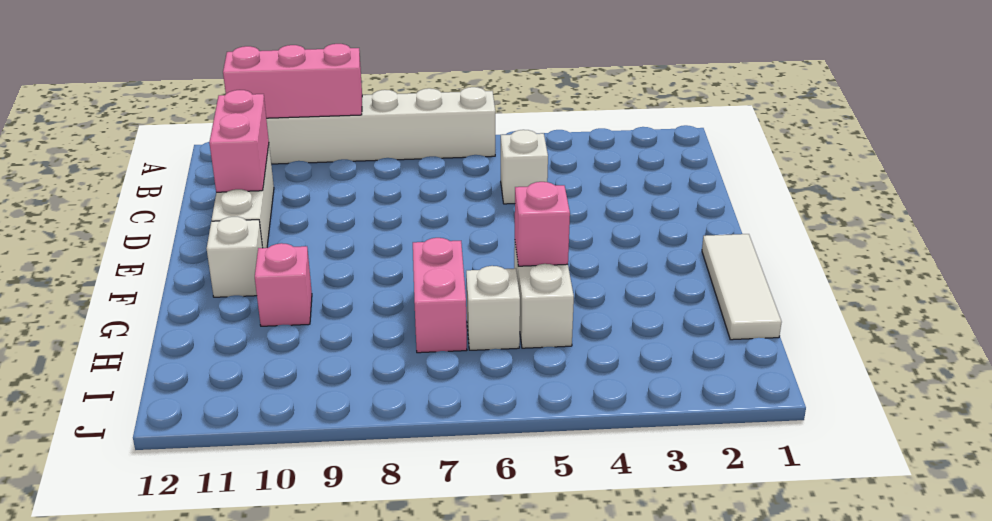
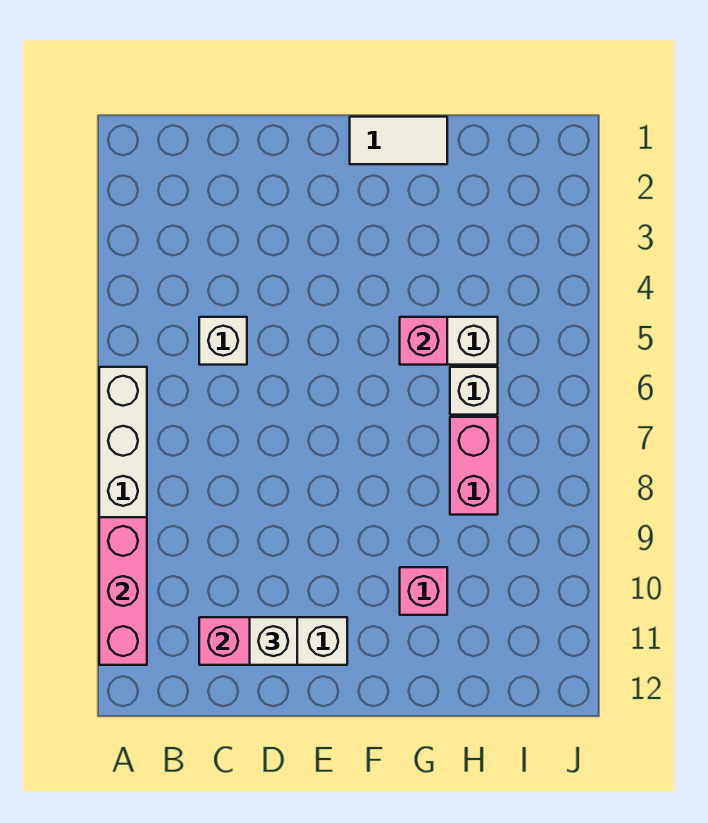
white 1x3 tile [702,234,782,340] -> white 1x2 tile [350,117,447,164]
white 1x1 brick [207,217,263,297] -> white 1x1 brick moved to [250,617,297,665]
pink 1x2 brick [413,238,467,353] -> pink 1x2 brick turned to [450,417,498,515]

